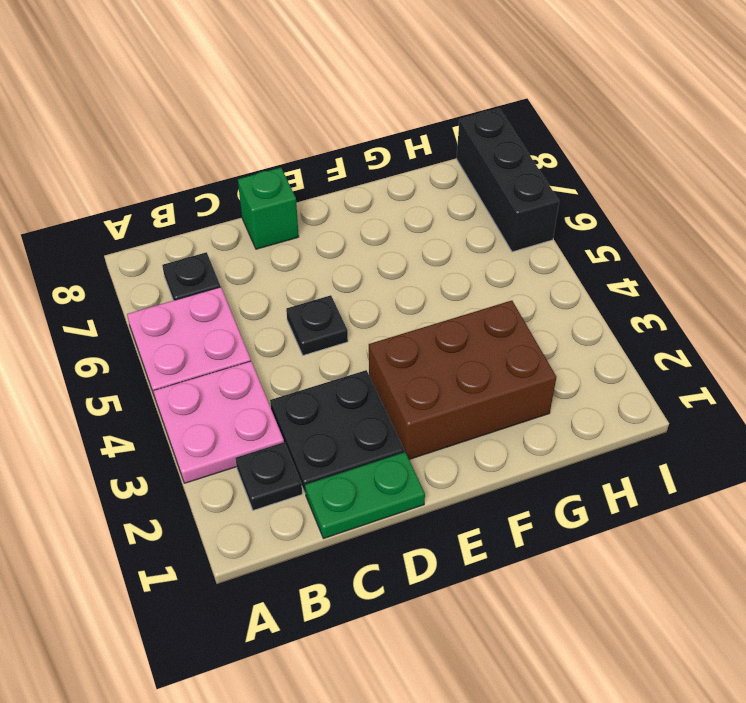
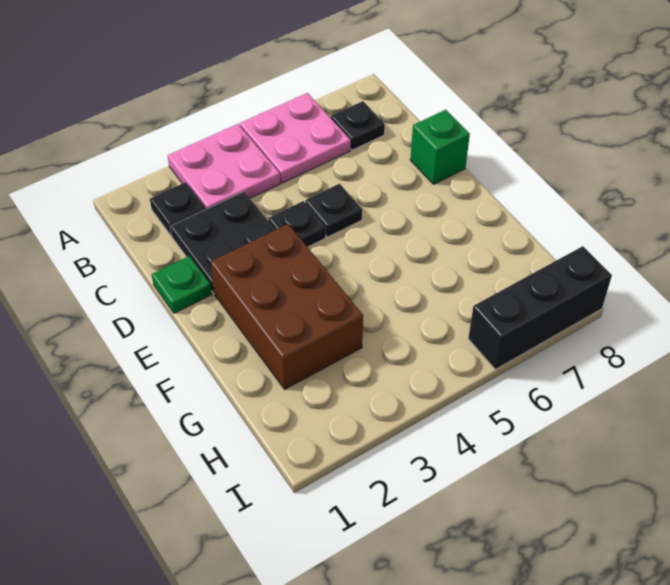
green 1x2 plate [305,452,425,539] -> green 1x1 plate [152,256,212,313]
none -> black 1x1 plate [268,201,326,247]

